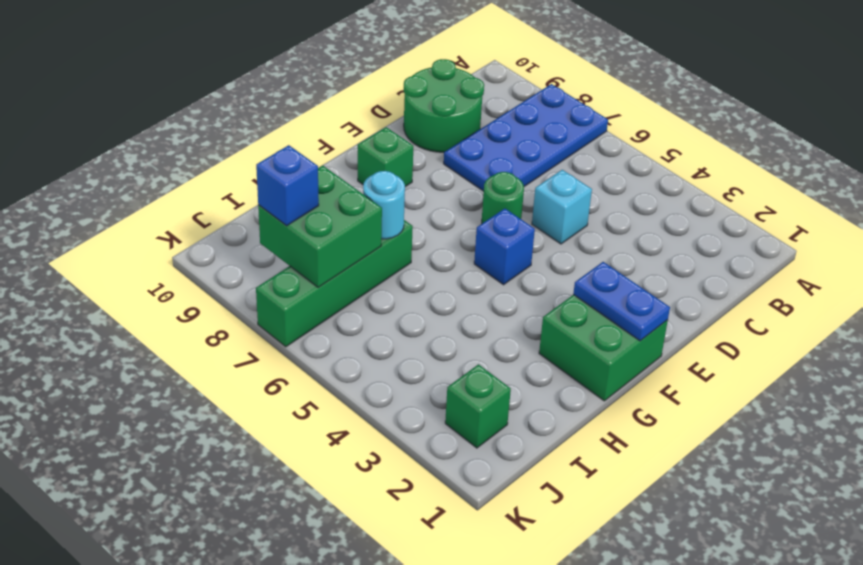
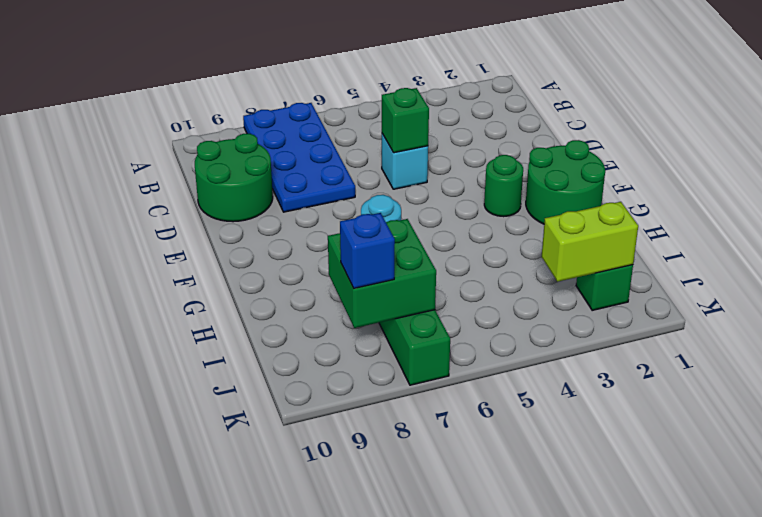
green 1x1 round brick [482,172,524,223] -> green 1x1 round brick moved to [484,155,523,217]
green 2x2 brick [539,295,668,401] -> green 2x2 round brick [526,140,605,224]
blue 1x2 plate [573,262,670,341] -> none
blue 1x1 brick [474,209,535,285] -> none
green 1x1 brick [358,127,413,187] -> green 1x1 brick moved to [382,88,429,153]
none -> lime 1x2 brick [542,202,638,282]

